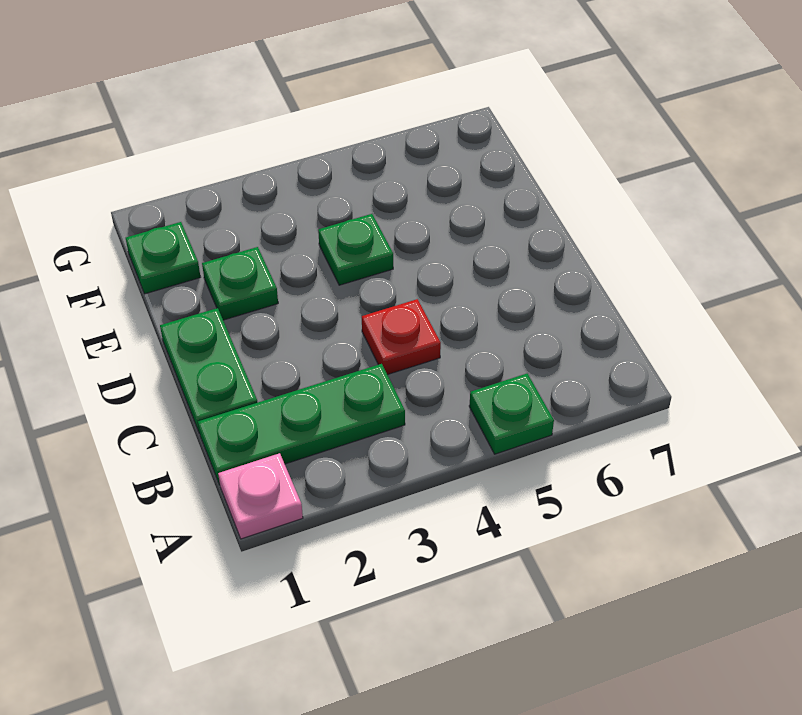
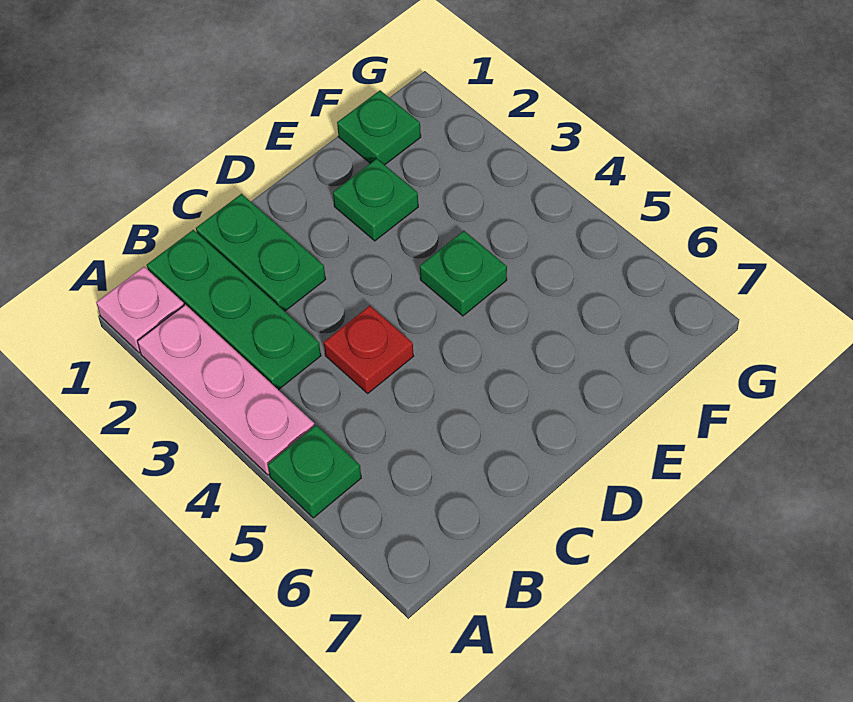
none -> pink 1x3 plate [138,305,315,475]
green 1x2 plate [160,308,258,434] -> green 1x2 plate turned to [196,194,326,311]

